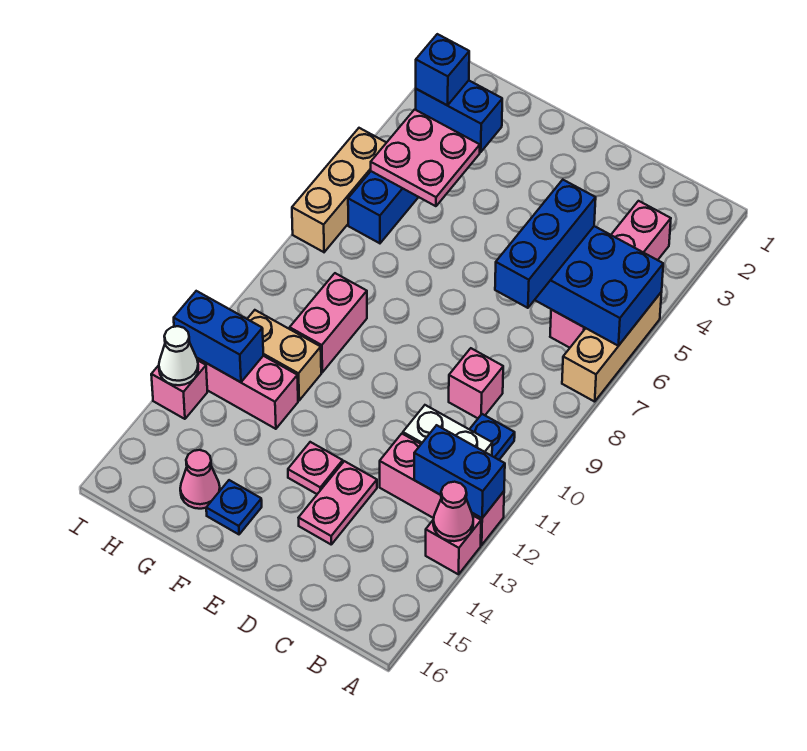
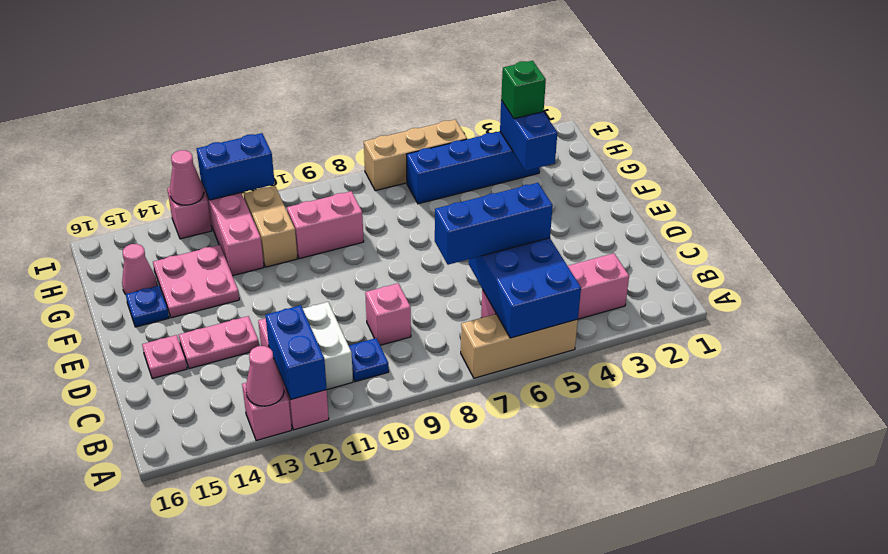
pink 1x1 plate [288,442,343,494] -> pink 1x1 plate moved to [142,335,187,379]
pink 2x2 plate [371,109,480,206] -> pink 2x2 plate moved to [153,245,239,318]
blue 1x1 brick [416,34,469,105] -> green 1x1 brick [501,61,546,119]
blue 1x2 brick [174,291,263,382] -> blue 1x2 brick turned to [197,133,275,200]
white 1x1 cone [159,326,198,385] -> pink 1x1 cone [170,150,204,205]

